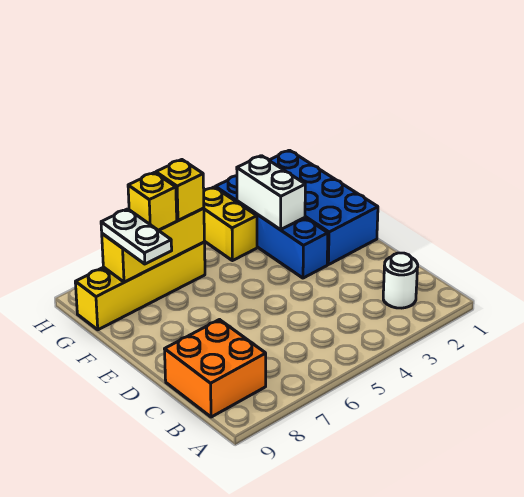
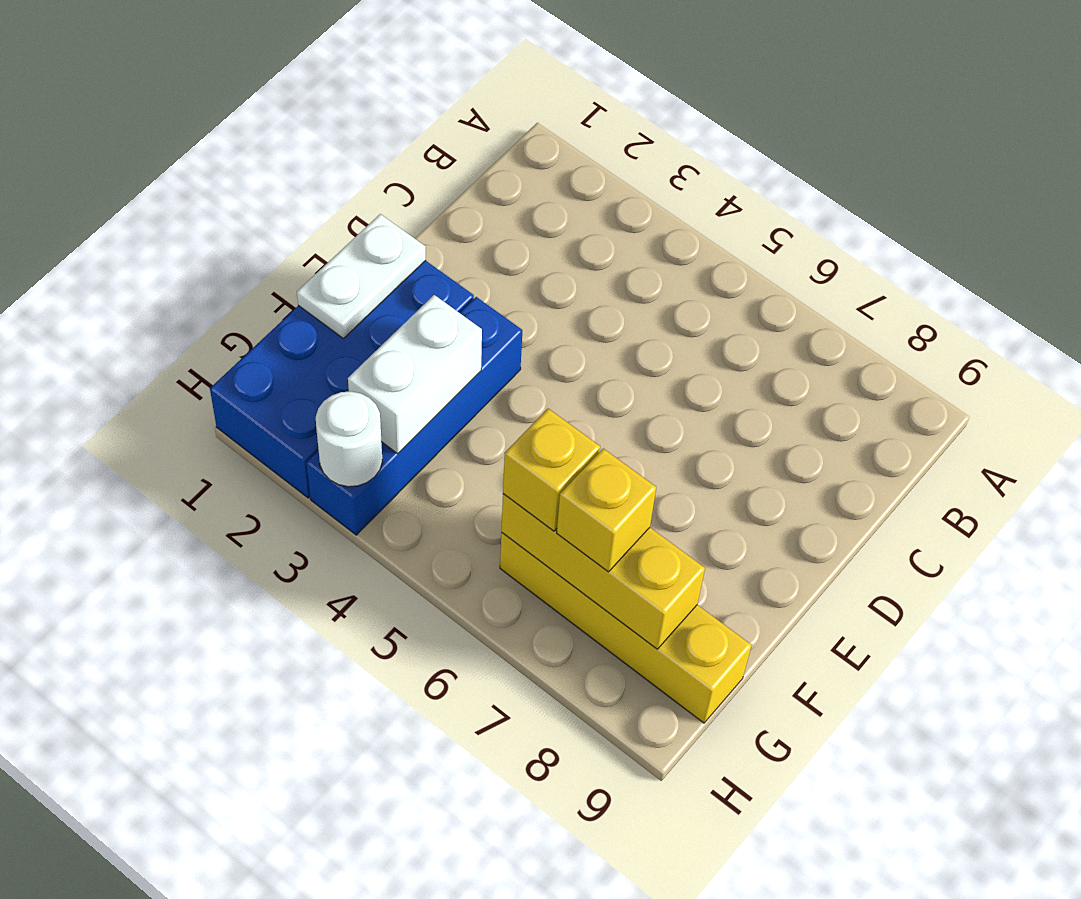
white 1x1 round brick [383,253,418,308] -> white 1x1 round brick moved to [316,391,382,487]
orange 2x2 brick [165,320,266,417] -> none
white 1x2 plate [101,209,172,264] -> white 1x2 plate moved to [297,214,426,338]
yellow 1x2 brick [204,187,257,261] -> none

